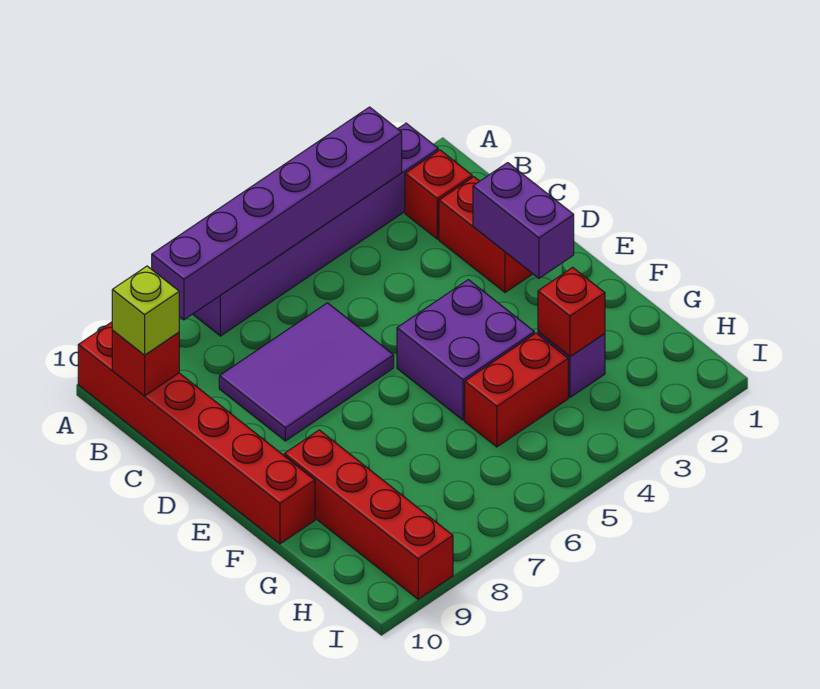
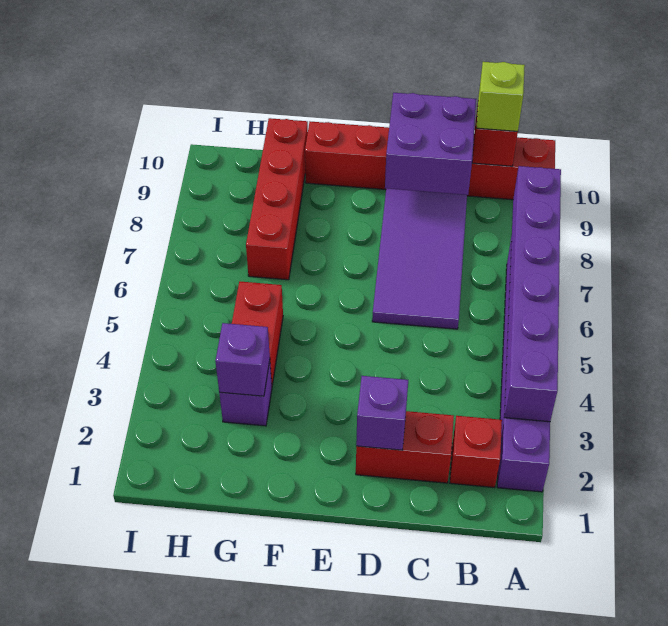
purple 2x3 tile [219,303,394,441] -> purple 2x4 tile [372,189,467,329]
purple 1x2 brick [473,163,574,278] -> purple 1x1 brick [356,376,408,450]
purple 2x2 brick [397,280,534,420] -> purple 2x2 brick moved to [385,93,476,195]
red 1x4 brick [284,430,453,599] -> red 1x4 brick turned to [246,118,308,280]
red 1x1 brick [538,267,605,357] -> purple 1x1 brick [215,323,270,396]

